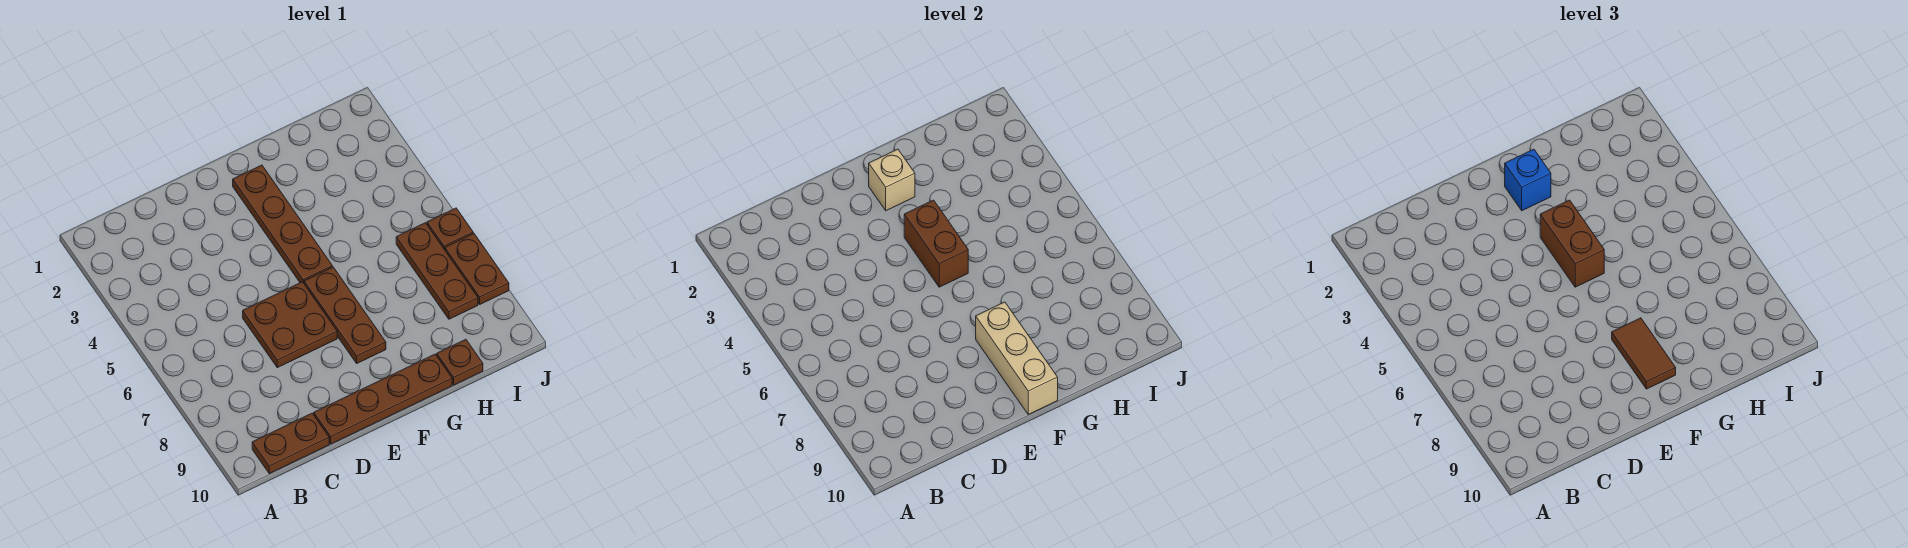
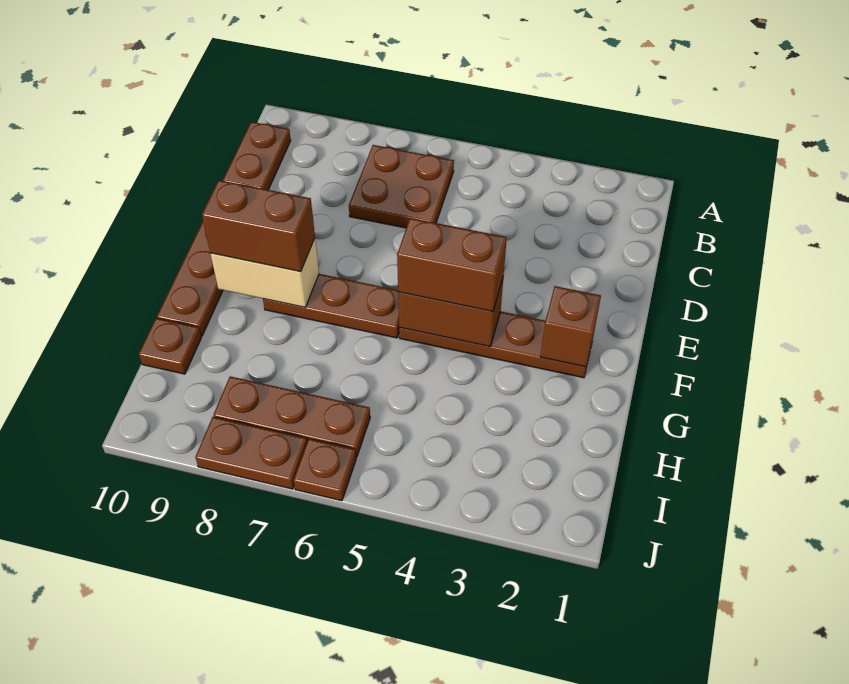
brown 2x2 plate [243,282,337,368] -> brown 2x2 plate moved to [349,145,454,228]
tan 1x1 brick [869,149,915,211] -> brown 1x1 brick [541,286,601,367]
blue 1x1 brick [1505,149,1551,211] -> none
tan 1x3 brick [976,302,1058,414] -> tan 1x2 brick [210,239,319,307]
brown 1x2 tile [1612,318,1676,389] -> brown 1x2 brick [202,180,315,272]

